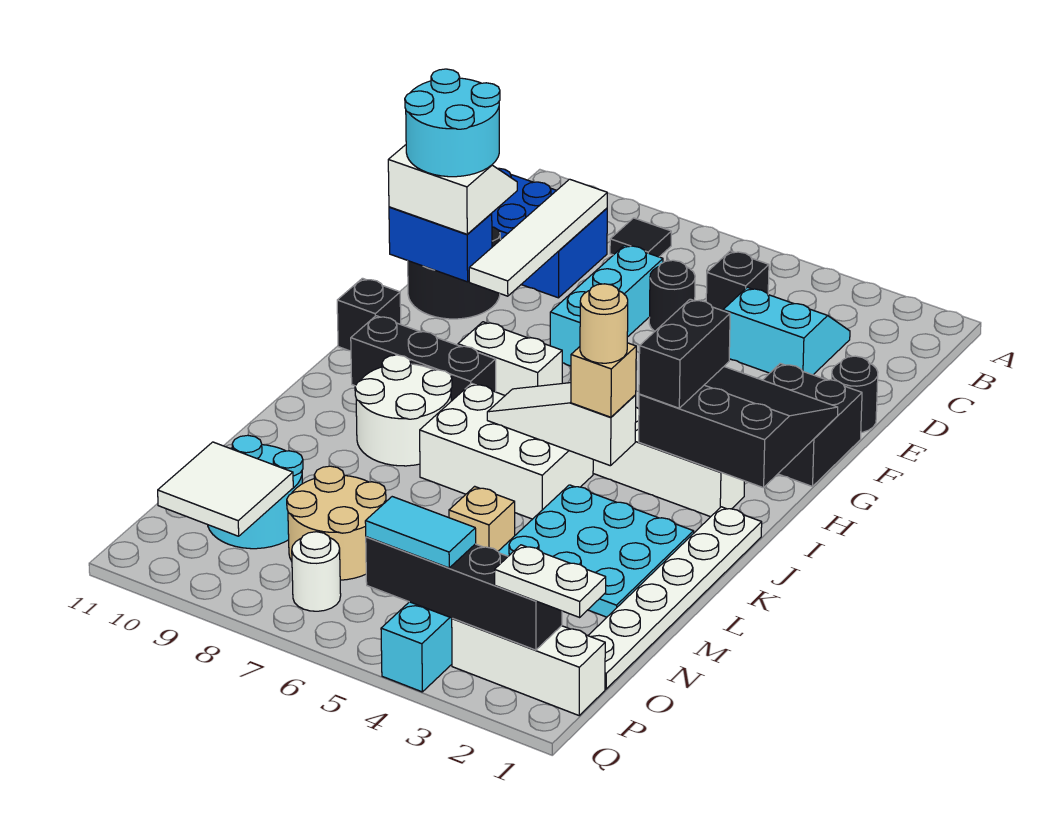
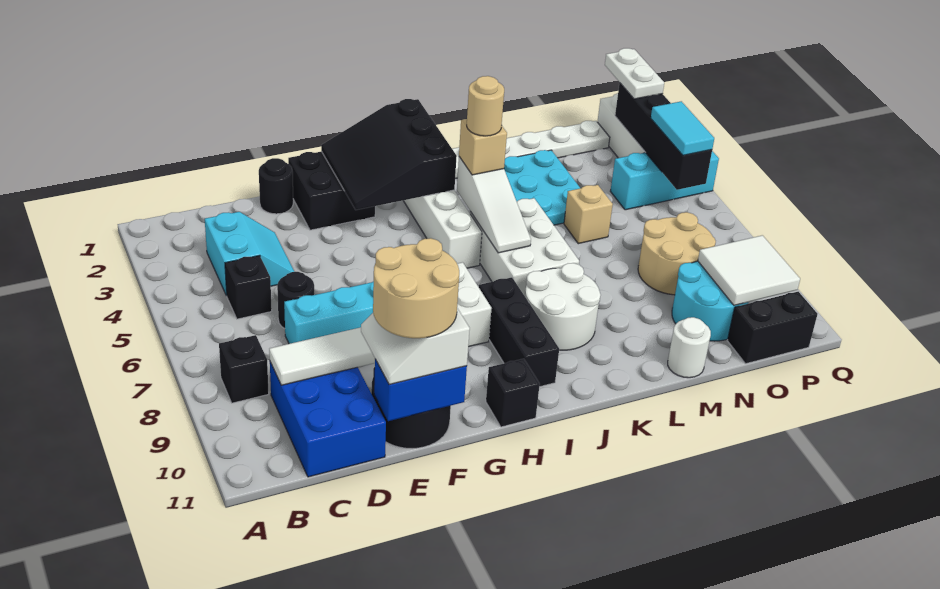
black 1x1 tile [610,218,671,257] -> black 1x1 brick [219,335,269,403]
cyan 2x2 slope [723,287,850,375] -> cyan 2x2 slope turned to [205,212,294,296]
cyan 2x2 round brick [405,69,500,177] -> tan 2x2 round brick [373,238,459,338]
blue 1x2 brick [389,207,492,282] -> blue 1x2 brick turned to [374,359,467,421]
black 1x2 brick [639,299,730,408] -> black 1x2 brick moved to [727,292,817,364]
white 1x1 round brick [292,532,341,611] -> white 1x1 round brick moved to [668,317,711,378]

